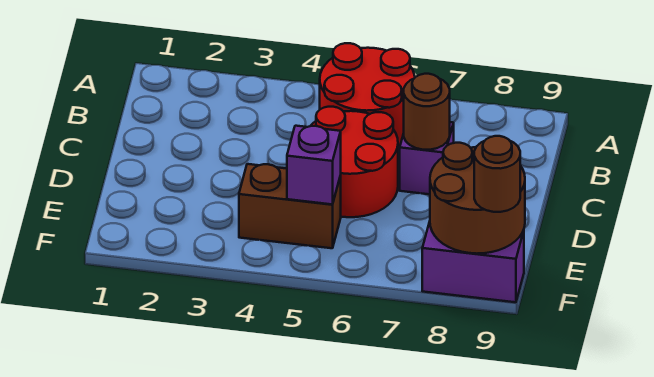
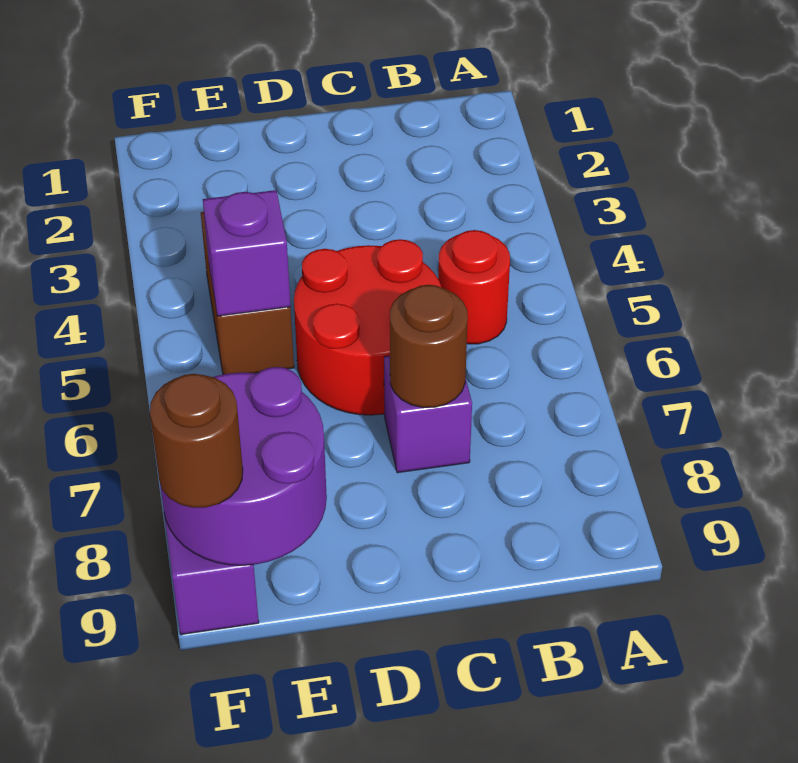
red 2x2 round brick [320,43,415,146] -> red 1x1 round brick [438,230,510,344]
brown 2x2 round brick [430,143,525,254] -> purple 2x2 round brick [160,367,327,565]

